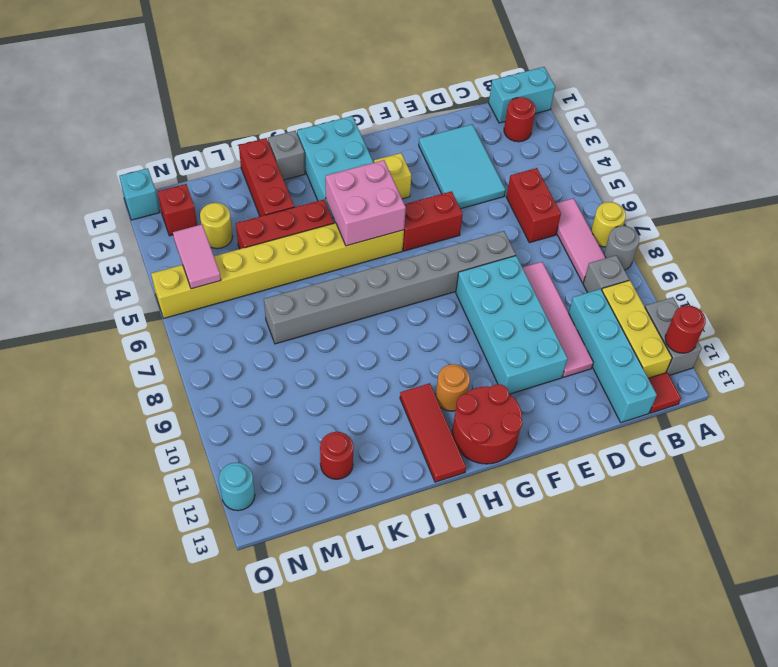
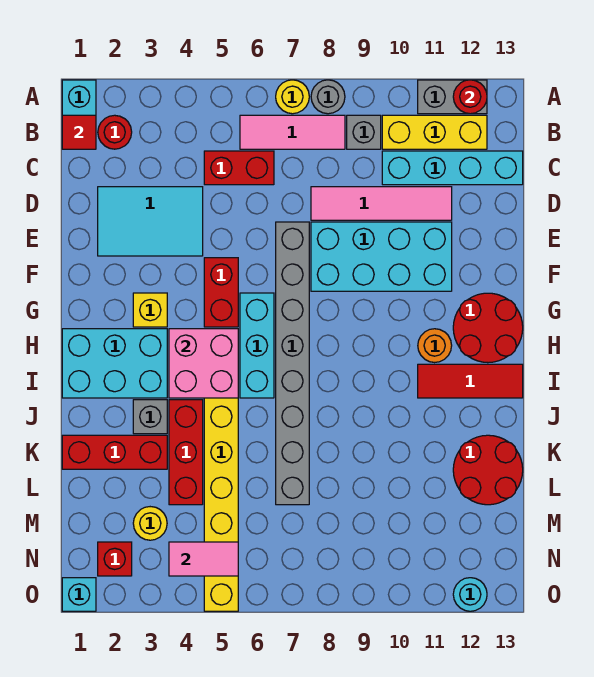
red 1x1 tile [648,372,681,413] -> red 1x1 tile moved to [62,115,96,149]
none -> cyan 1x3 brick [240,293,274,398]
grey 1x1 brick [268,131,305,180] -> grey 1x1 brick moved to [133,400,167,434]
red 1x1 round brick [320,432,353,479] -> red 2x2 round brick [453,435,523,505]

